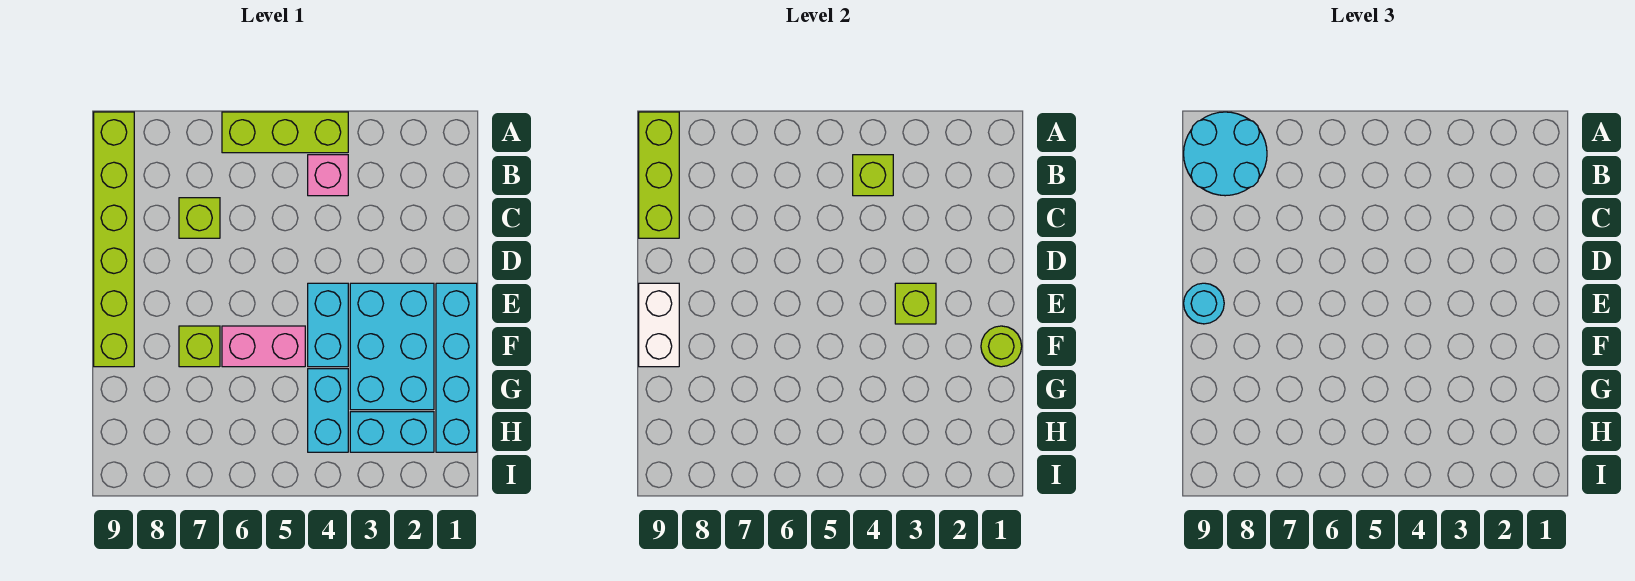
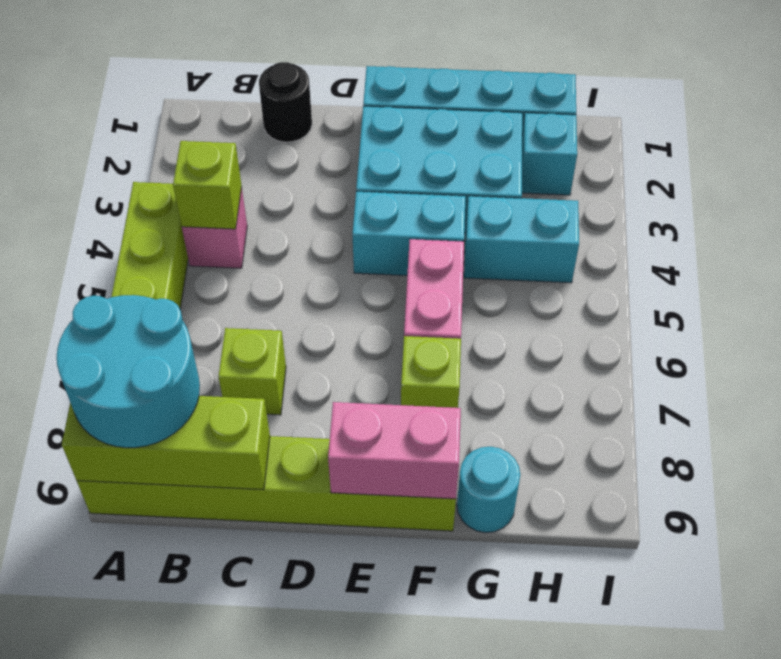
none -> black 1x1 round brick [259,62,312,142]
lime 1x1 brick [895,283,936,324] -> none
white 1x2 brick [639,283,679,367] -> pink 1x2 brick [328,402,461,499]
cyan 1x1 round brick [1184,283,1224,324] -> cyan 1x1 round brick moved to [457,447,520,533]
lime 1x1 round brick [981,326,1022,367] -> none
cyan 1x2 brick [350,412,434,452] -> cyan 1x1 brick [522,113,577,195]

